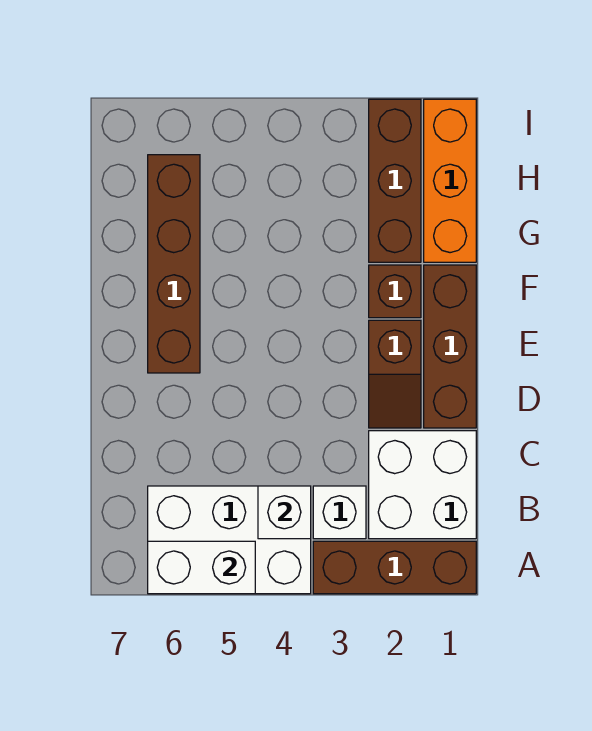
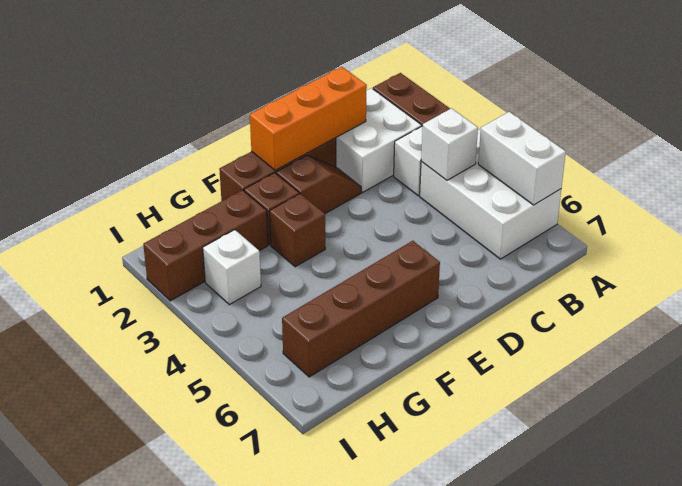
none -> brown 1x1 brick [270,194,325,267]
orange 1x3 brick [424,99,476,262] -> orange 1x3 brick moved to [250,67,367,170]
none -> white 1x1 brick [203,230,261,305]

